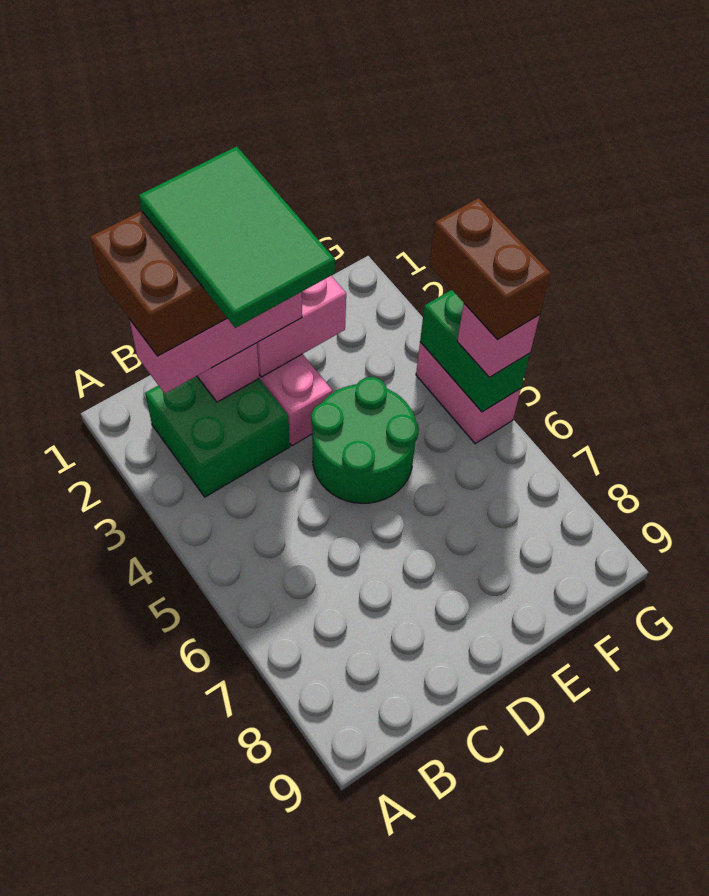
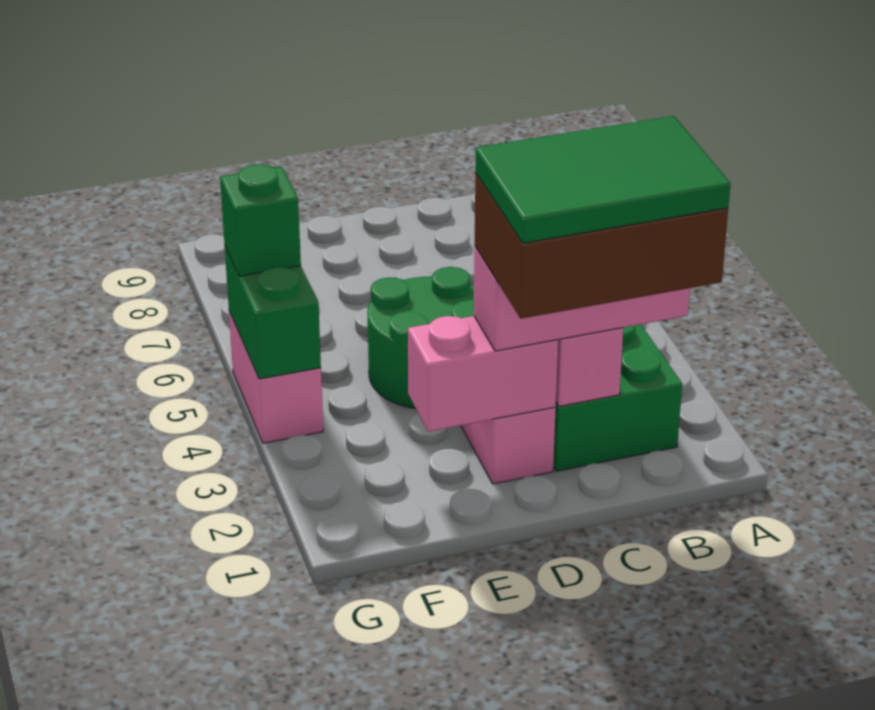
green 2x3 tile [139,146,335,328] -> green 2x3 tile turned to [475,116,731,243]
brown 1x2 brick [430,198,551,339] -> none
pink 1x1 brick [457,304,540,377] -> green 1x1 brick [220,164,301,276]

